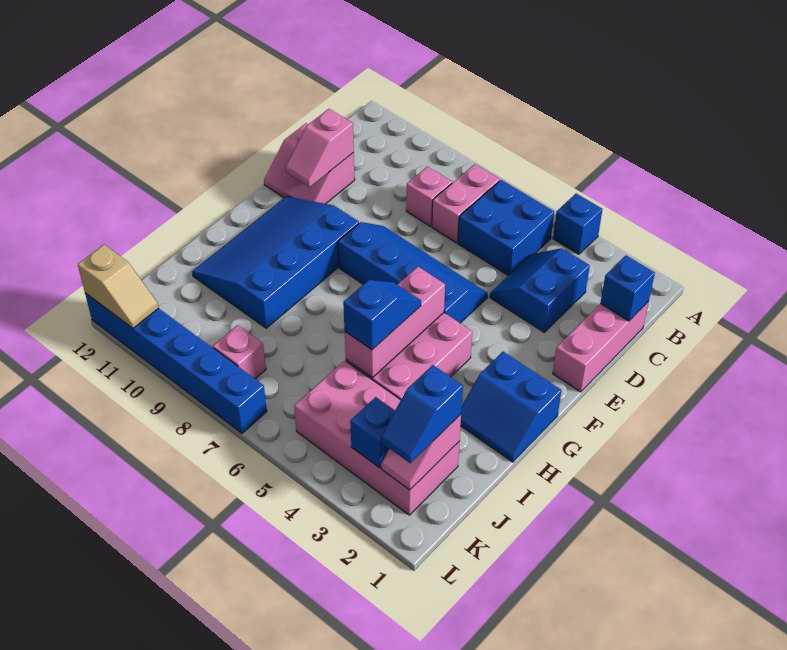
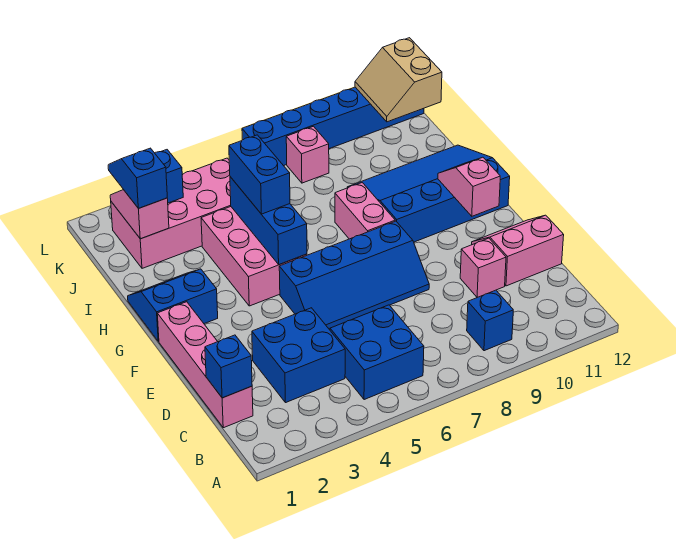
blue 1x1 brick [553,193,602,254] -> blue 1x1 brick moved to [467,290,513,351]
pink 1x2 brick [432,164,500,243] -> pink 1x2 brick moved to [335,183,395,239]
pink 1x3 brick [553,301,649,392] -> pink 1x4 brick [157,302,253,428]
blue 2x2 slope [490,248,590,332] -> blue 2x2 brick [252,308,345,403]
pink 1x1 brick [406,167,452,226] -> pink 1x1 brick moved to [460,238,506,298]
pink 1x2 slope [285,109,354,187] -> pink 1x2 slope moved to [438,157,500,216]
blue 3x4 slope [192,196,359,328] -> blue 3x4 slope turned to [347,145,510,242]
pink 1x3 brick [345,267,445,378] -> blue 1x3 brick [230,177,307,265]
blue 1x2 slope [343,280,421,350] -> blue 1x2 brick [229,135,290,214]
tan 1x2 slope [78,245,159,328] -> tan 2x2 slope [355,38,442,122]

